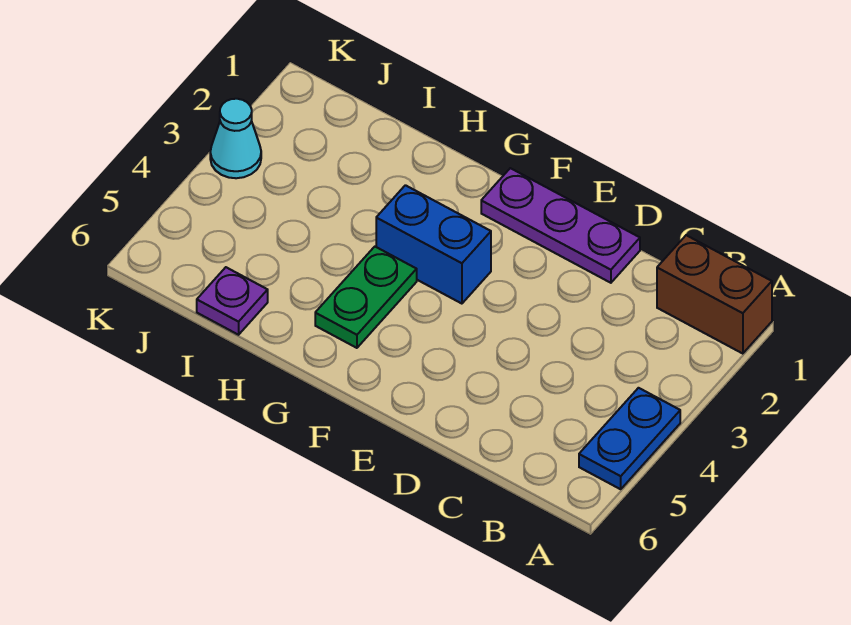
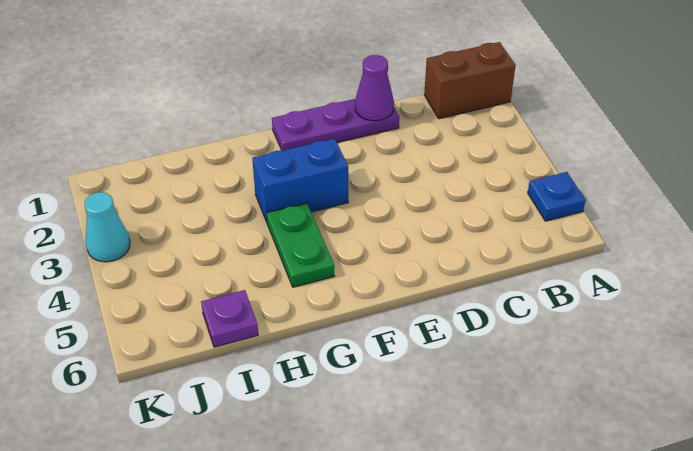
blue 1x2 plate [579,388,680,489] -> blue 1x1 plate [528,172,586,221]
none -> purple 1x1 cone [355,55,394,121]

